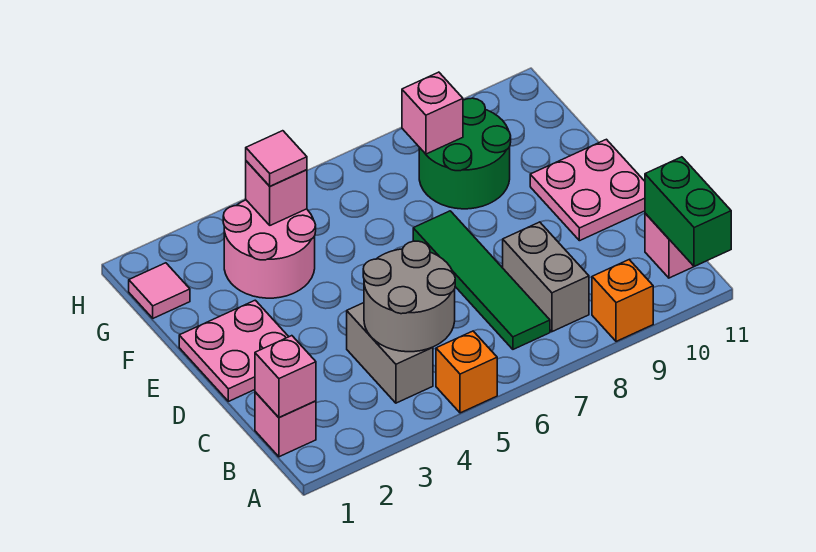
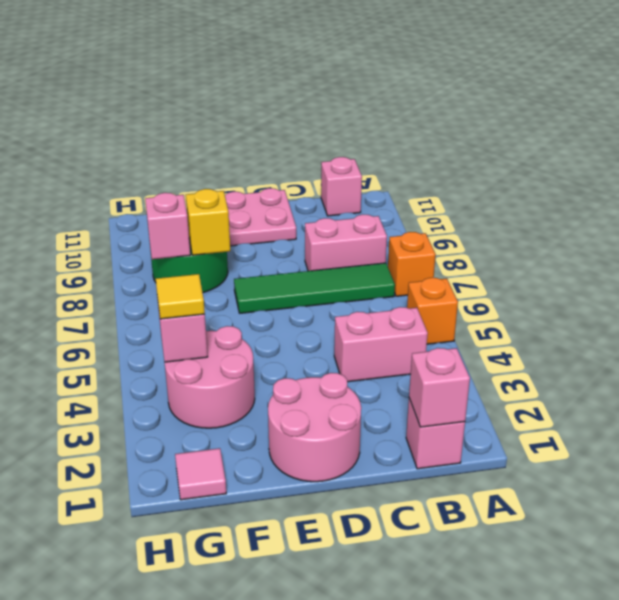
orange 1x1 brick [592,260,653,341] -> orange 1x1 brick moved to [388,232,436,296]
green 1x2 brick [645,157,731,266] -> none
grey 1x2 brick [347,303,433,403] -> pink 1x2 brick [334,307,428,382]
grey 2x2 round brick [363,241,455,352] -> none
grey 1x2 brick [503,222,589,332] -> pink 1x2 brick [305,214,387,271]
pink 2x2 plate [179,300,289,401] -> pink 2x2 round brick [268,373,361,482]
none -> yellow 1x1 brick [186,189,230,255]
pink 1x1 tile [246,131,307,186] -> yellow 1x1 tile [156,274,205,319]

